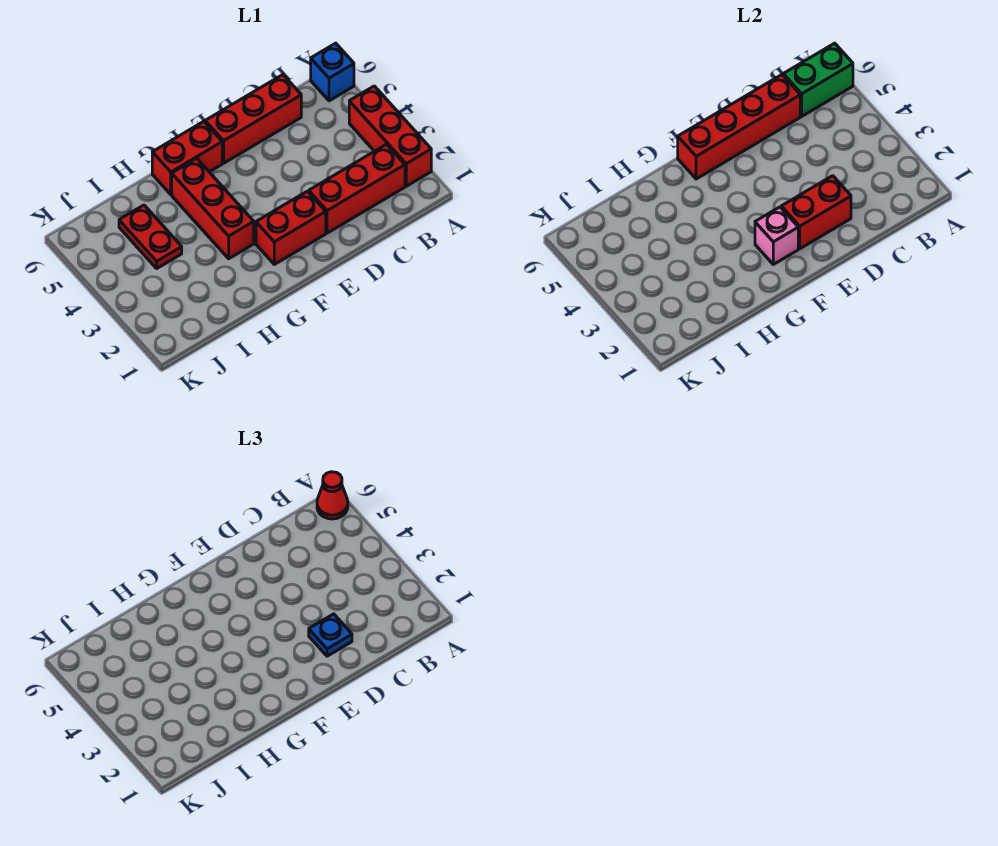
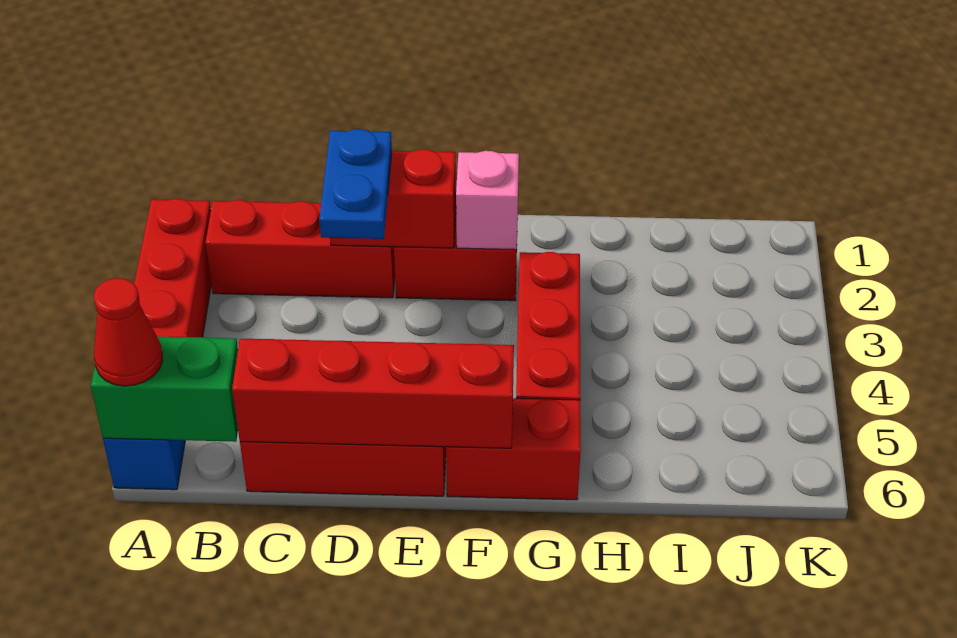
blue 1x1 plate [309,614,352,656] -> blue 1x2 plate [319,129,392,239]
red 1x2 plate [119,205,182,268] -> none

